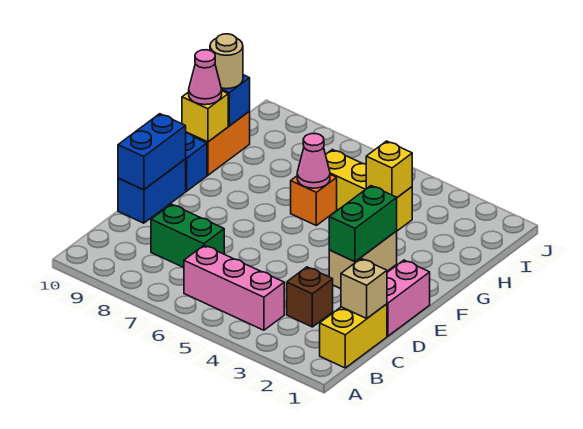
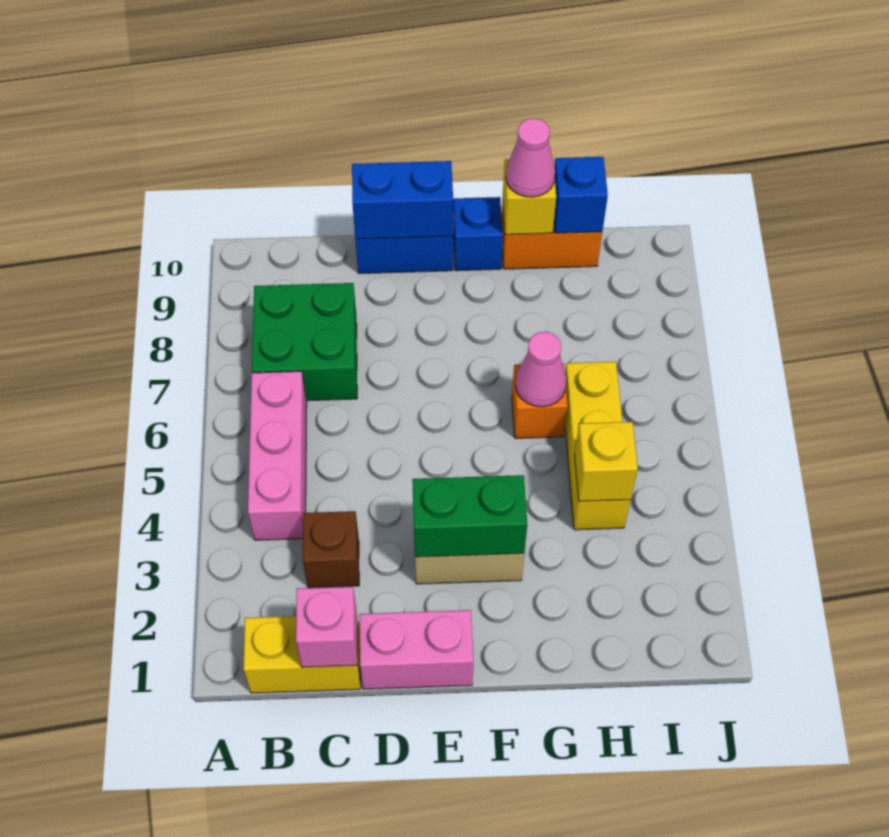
tan 1x1 brick [341,259,387,318] -> pink 1x1 brick [296,587,357,667]
green 1x2 brick [151,204,224,268] -> green 2x2 brick [252,283,357,401]
tan 1x1 round brick [210,34,243,89] -> none

